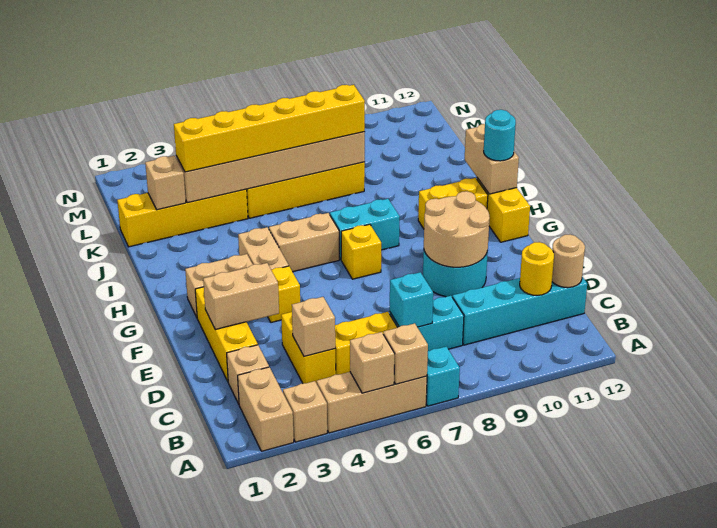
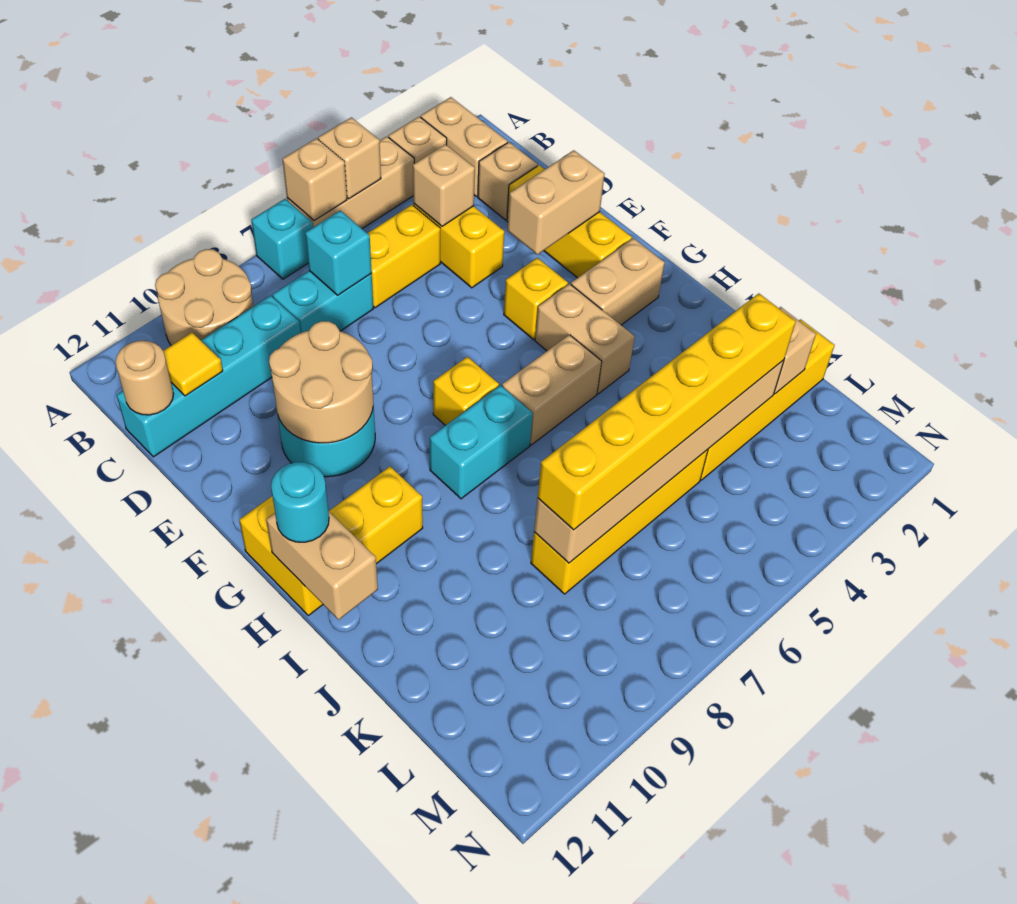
none -> tan 2x2 round brick [155,249,253,345]
yellow 1x1 round brick [520,242,554,295] -> yellow 1x1 tile [163,333,223,396]

